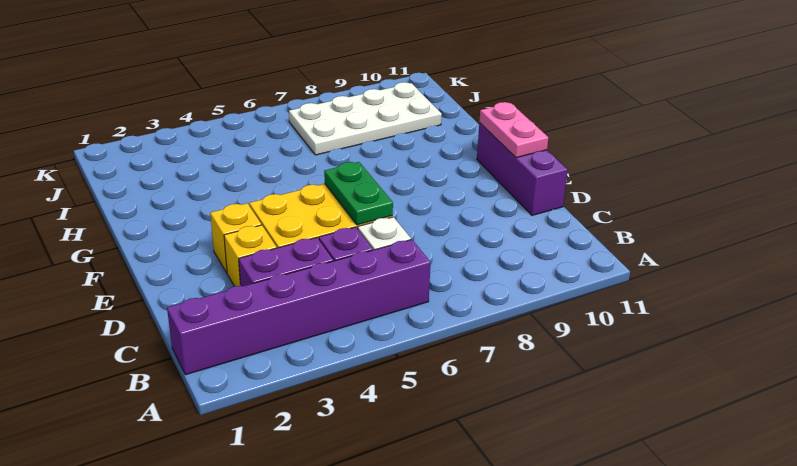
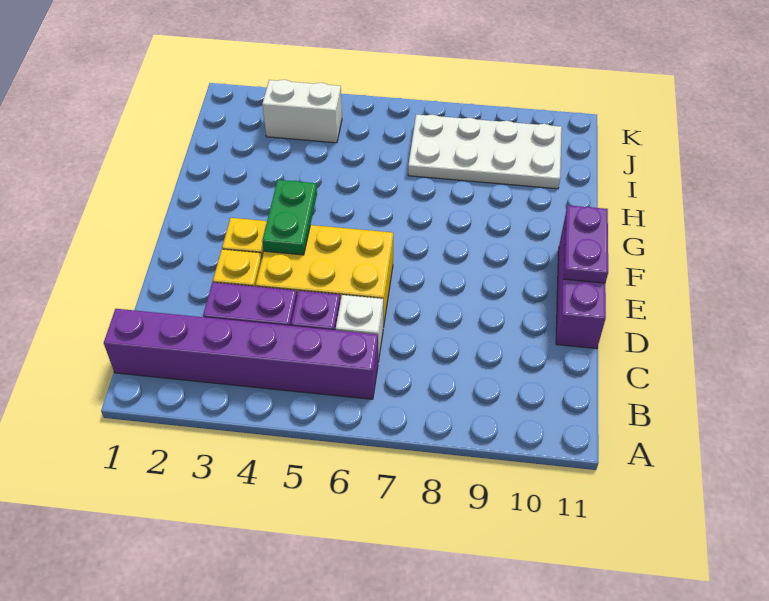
green 1x2 plate [324,162,393,225] -> green 1x2 plate moved to [262,180,317,255]
pink 1x2 plate [479,102,548,158] -> purple 1x2 plate [564,205,608,283]
none -> white 1x2 brick [262,80,342,143]

